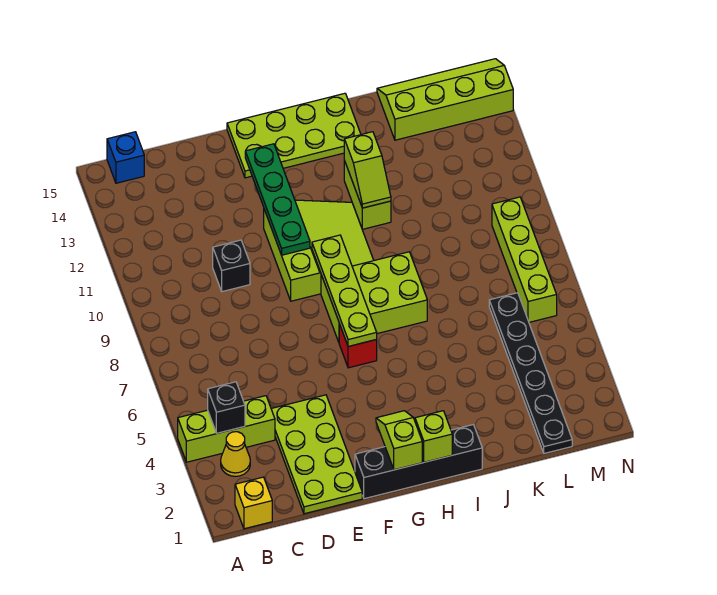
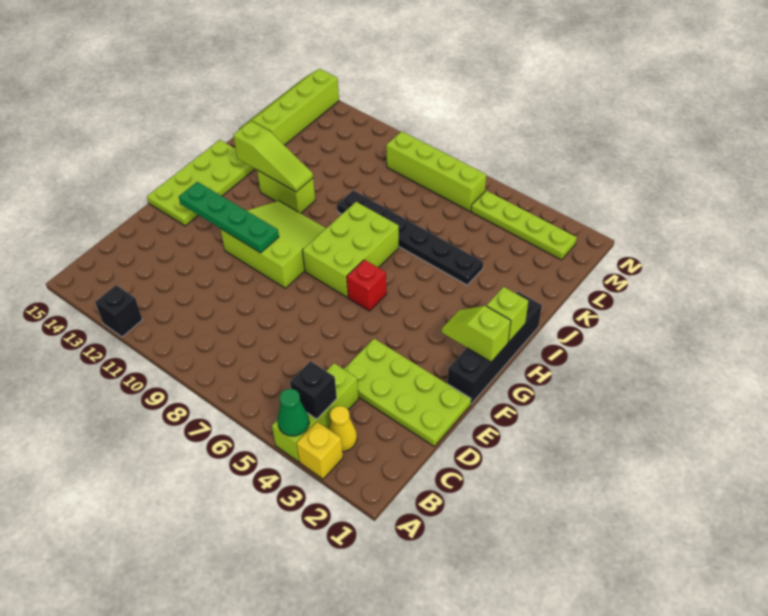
none -> green 1x1 cone [278,389,309,436]
yellow 1x1 brick [235,477,272,529] -> yellow 1x1 brick moved to [296,422,343,479]
blue 1x1 brick [107,132,144,183] -> none
black 1x1 brick [213,240,250,292] -> black 1x1 brick moved to [95,285,142,337]
lime 1x4 plate [312,235,377,347] -> lime 1x4 plate moved to [471,191,577,260]
lime 1x2 slope [344,132,391,208] -> lime 1x3 slope [233,121,313,192]
black 1x6 plate [489,293,572,453] -> black 1x6 plate moved to [337,190,483,285]

